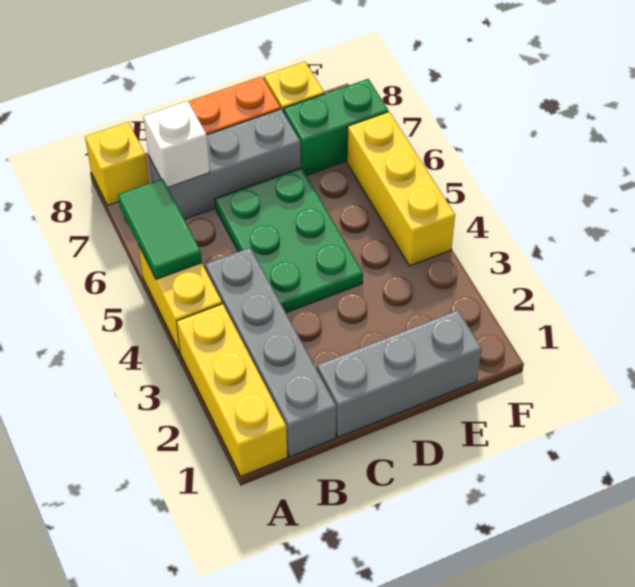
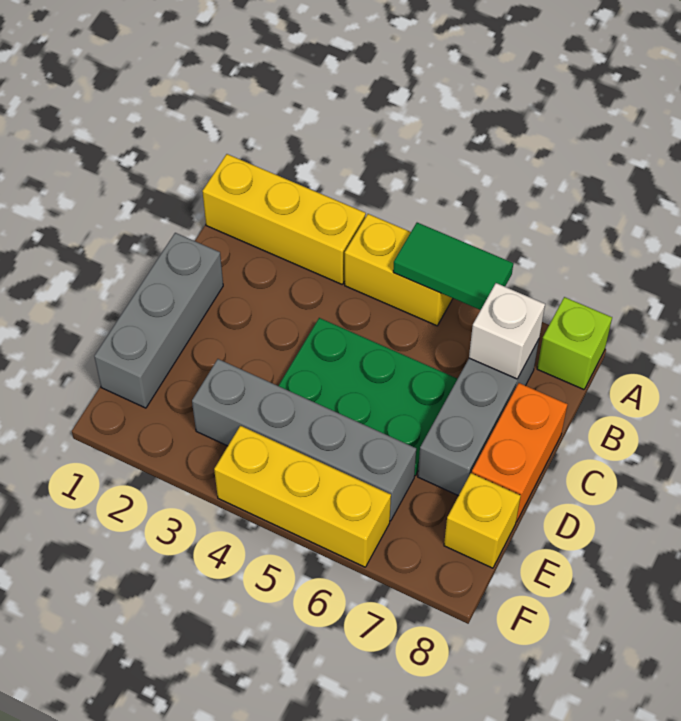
yellow 1x1 brick [85,122,149,205] -> lime 1x1 brick [537,297,612,390]
grey 1x4 brick [205,248,336,457] -> grey 1x4 brick moved to [192,359,416,521]
green 1x2 brick [284,79,388,176] -> none

